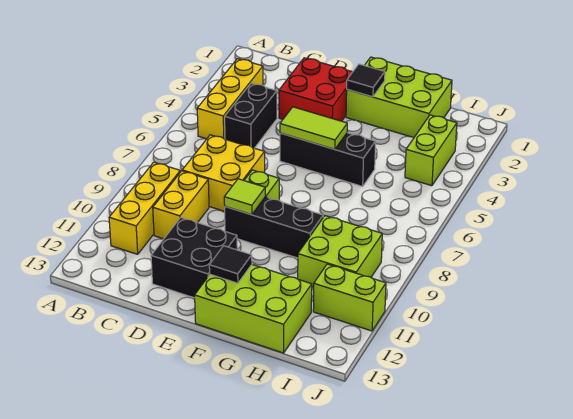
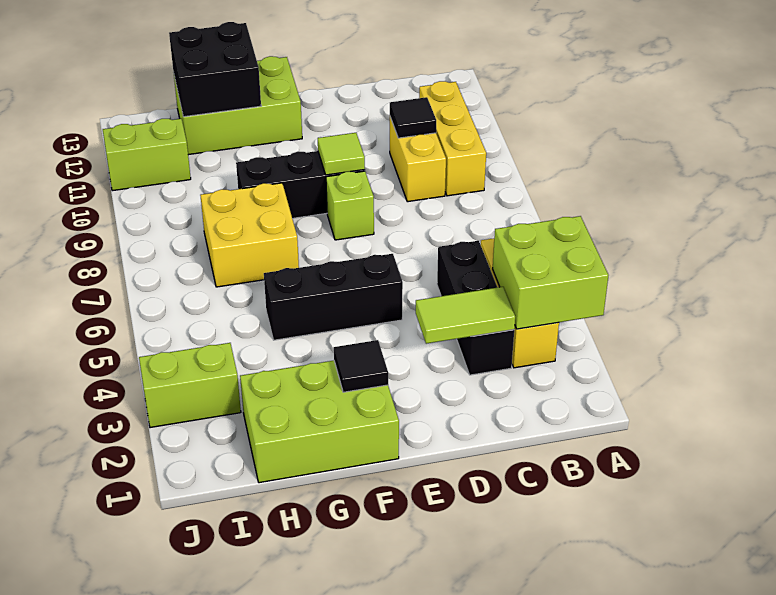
black 1x2 brick [225,83,277,148] -> black 1x3 brick [437,241,514,375]
yellow 2x2 brick [182,135,265,211] -> yellow 2x2 brick moved to [200,183,299,287]
red 2x2 brick [279,58,352,121] -> none
black 2x2 brick [151,217,237,298] -> black 2x2 brick moved to [169,22,261,117]
lime 1x2 tile [280,107,347,149] -> lime 1x2 tile moved to [416,287,515,344]
black 1x1 tile [209,246,252,283] -> black 1x1 tile moved to [390,97,436,138]
lime 2x2 brick [298,216,382,287] -> lime 2x2 brick moved to [493,216,609,329]
lime 1x2 brick [405,115,457,186] -> lime 1x2 brick turned to [139,343,241,428]

